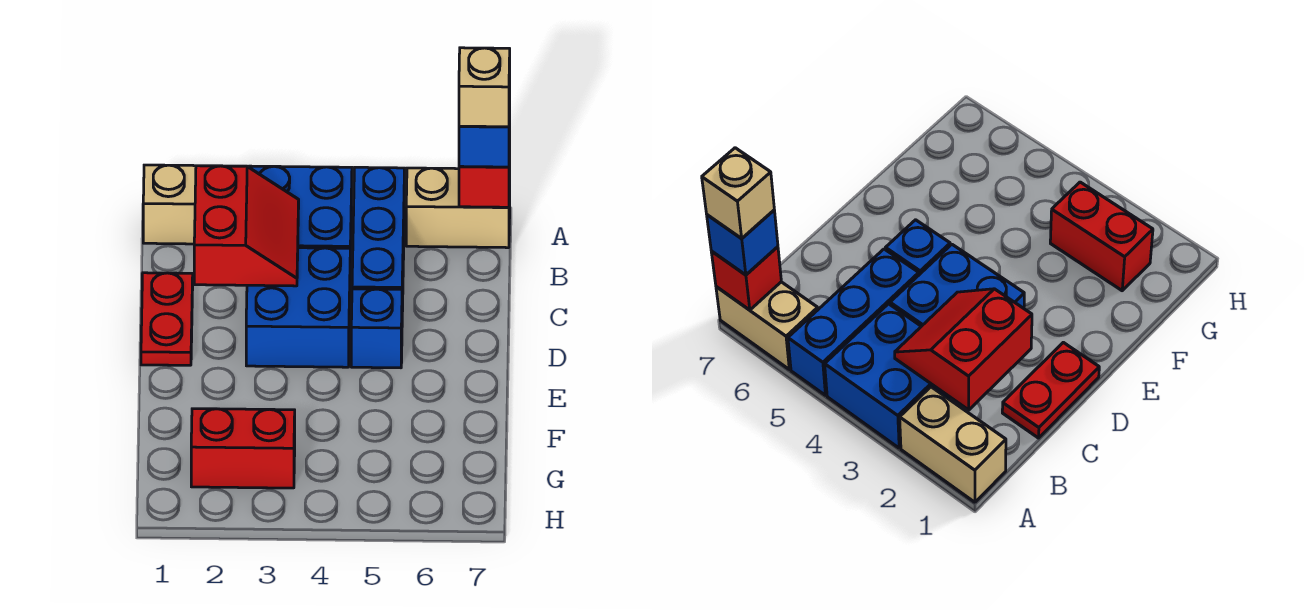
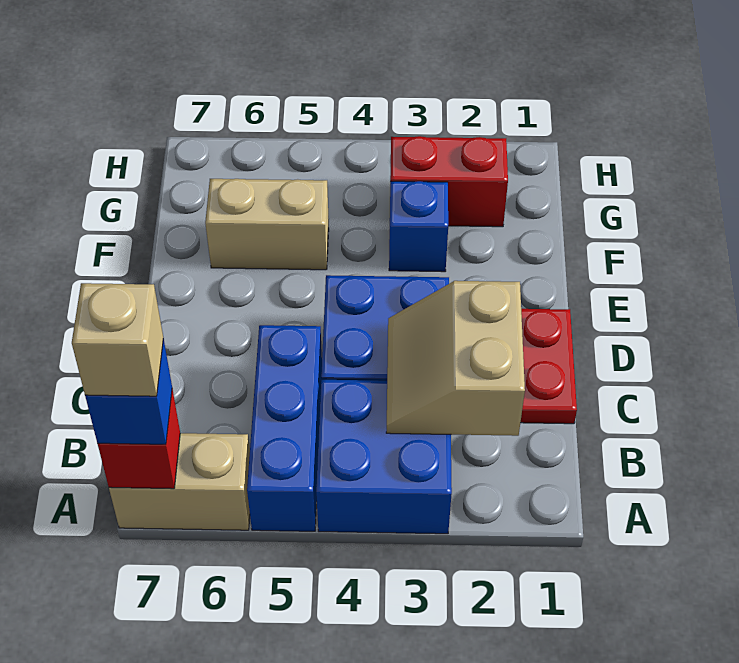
tan 1x2 brick [143,165,196,244] -> tan 1x2 brick moved to [205,179,329,270]
red 2x2 slope [194,166,299,286] -> tan 2x2 slope [386,281,525,436]
blue 1x1 brick [351,289,402,368] -> blue 1x1 brick moved to [389,181,448,272]

